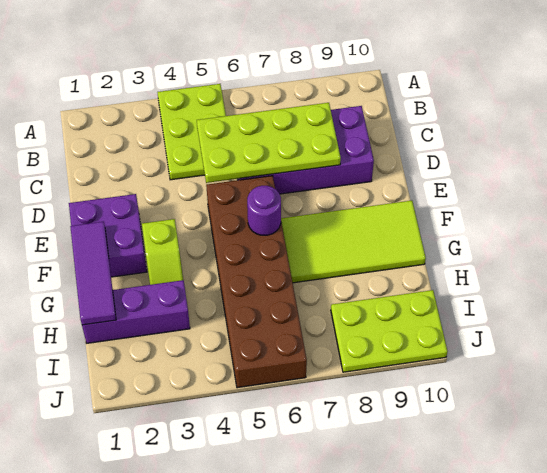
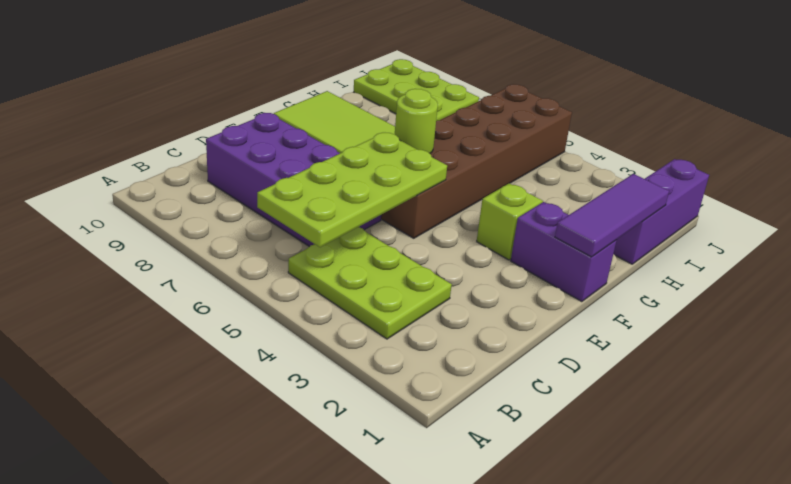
lime 2x3 plate [158,84,226,180] -> lime 2x3 plate turned to [288,227,452,339]
lime 2x4 plate [197,103,341,183] -> lime 2x4 plate turned to [257,133,447,247]
purple 2x2 brick [69,194,147,277] -> purple 1x2 brick [511,202,617,302]
purple 1x1 round brick [247,186,281,235] -> lime 1x1 round brick [395,89,438,153]
purple 1x3 brick [82,280,190,343] -> purple 1x3 brick turned to [614,159,709,264]

